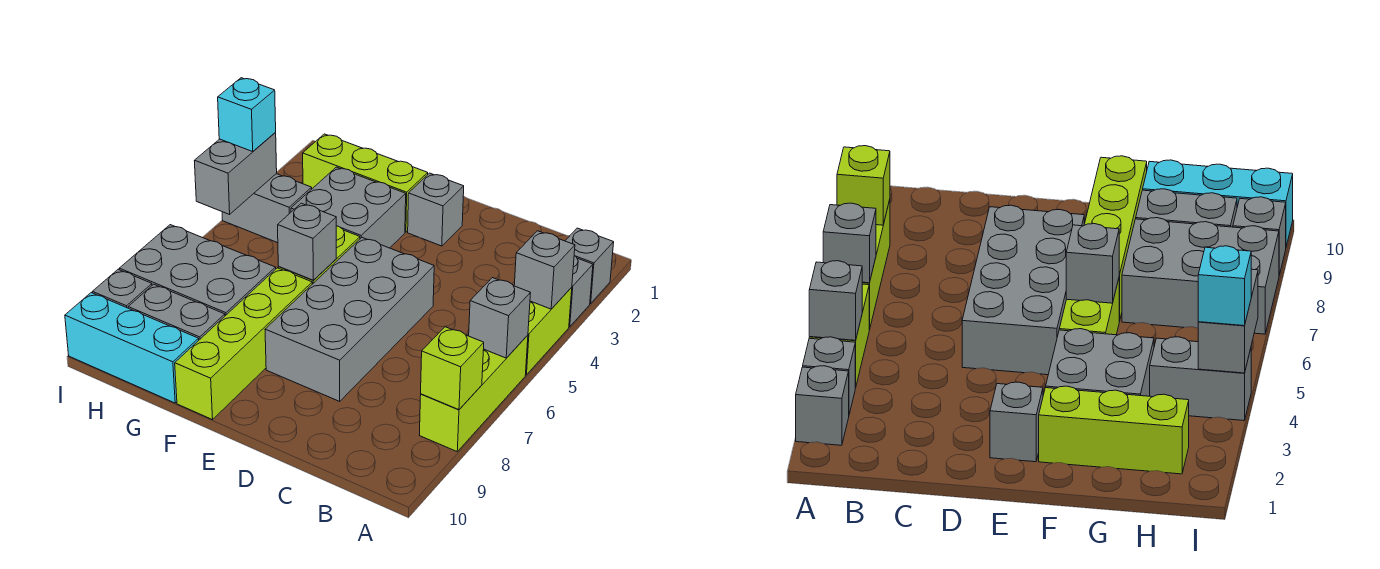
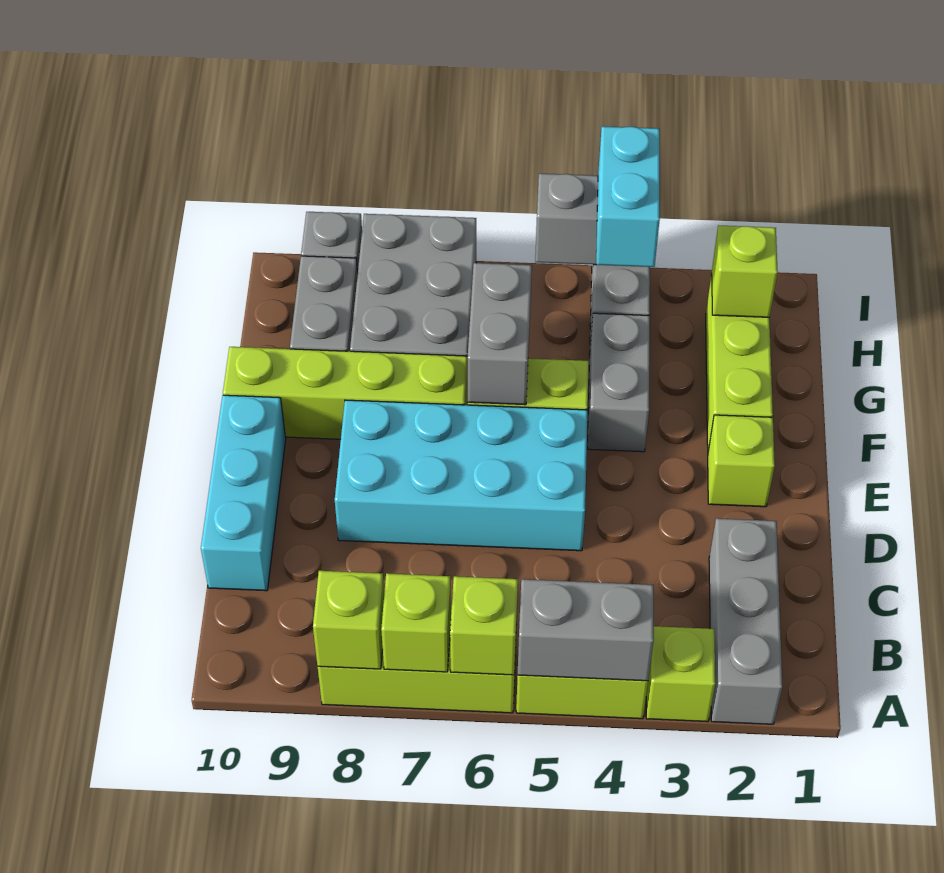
grey 1x1 brick [565,228,614,303] -> grey 1x3 brick [709,518,783,724]
grey 1x1 brick [569,256,593,327] -> lime 1x1 brick [646,626,715,722]
grey 1x1 brick [514,231,575,309] -> grey 1x2 brick [518,579,654,681]
grey 1x1 brick [469,278,530,358] -> lime 1x1 brick [450,576,518,675]
none -> lime 1x1 brick [381,573,451,672]
grey 2x4 brick [265,238,434,401] -> cyan 2x4 brick [335,400,588,551]
grey 1x1 brick [408,173,464,246] -> lime 1x1 brick [708,415,775,507]
grey 2x2 brick [291,167,406,248] -> grey 1x2 brick [588,313,650,452]
grey 1x1 brick [278,203,336,280] -> grey 1x2 brick [468,263,532,405]
cyan 1x3 brick [65,293,199,403] -> cyan 1x3 brick moved to [201,395,286,591]
none -> lime 1x1 brick [712,225,778,317]
cyan 1x1 brick [218,78,276,152] -> cyan 1x2 brick [596,126,660,267]

